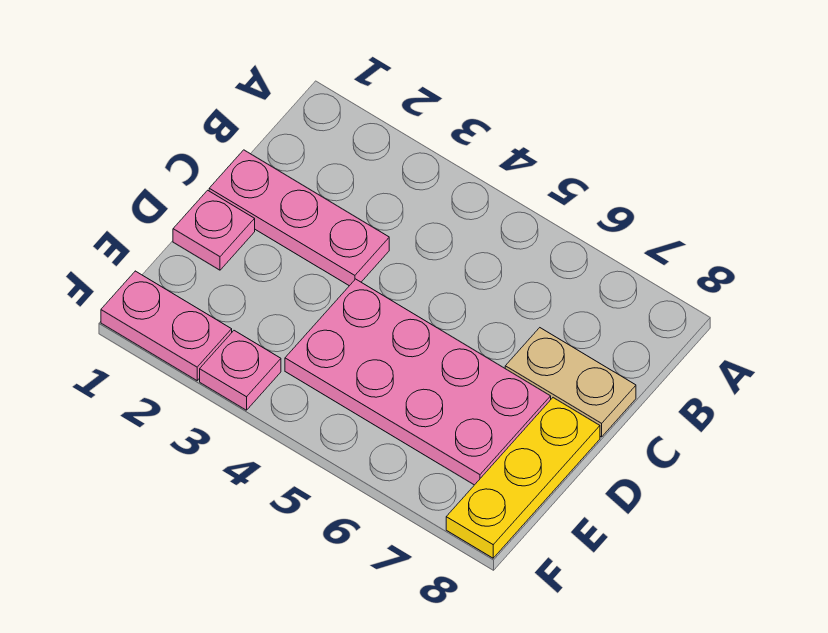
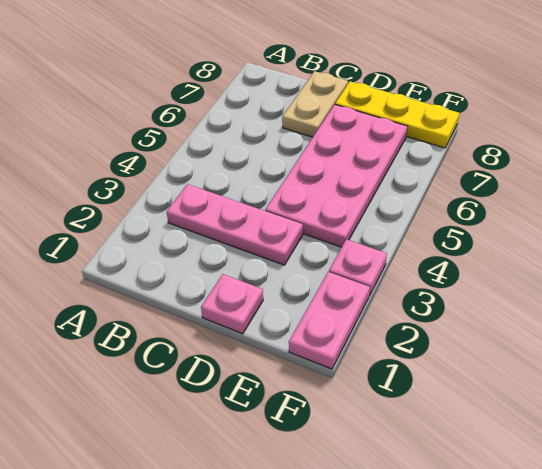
pink 1x3 plate [209,150,389,286] -> pink 1x3 plate turned to [167,184,303,265]

